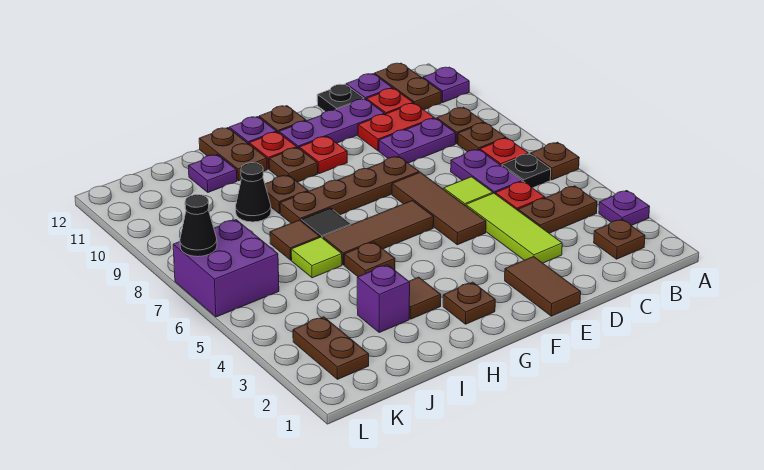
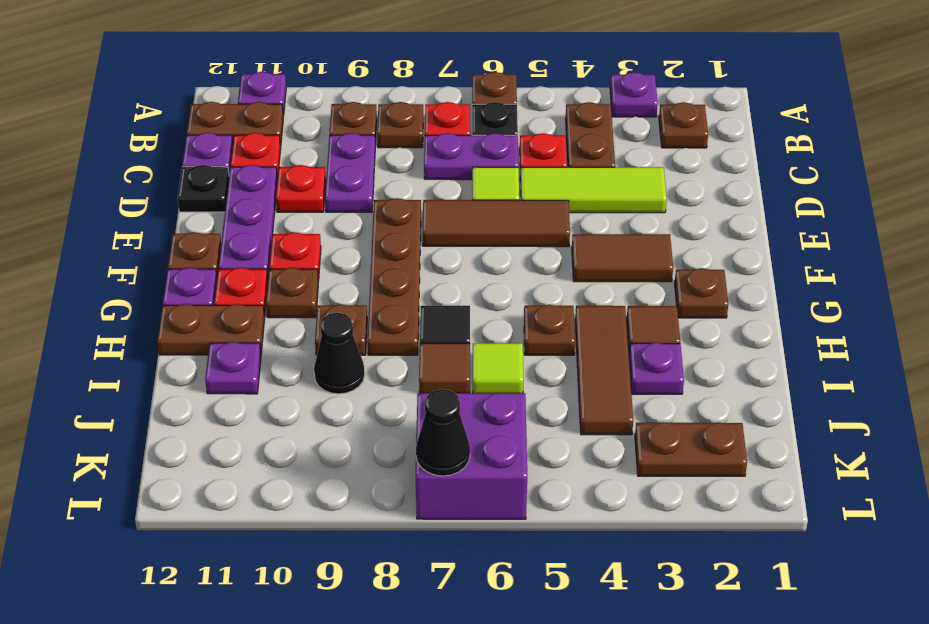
red 1x2 plate [358,103,434,151] -> red 1x1 plate [276,165,326,212]
brown 1x2 tile [505,257,581,316] -> brown 1x2 tile moved to [572,234,673,282]
brown 1x3 tile [323,201,434,265] -> brown 1x3 tile moved to [575,306,633,435]
purple 1x1 brick [357,265,410,332] -> purple 1x1 plate [629,343,684,394]

